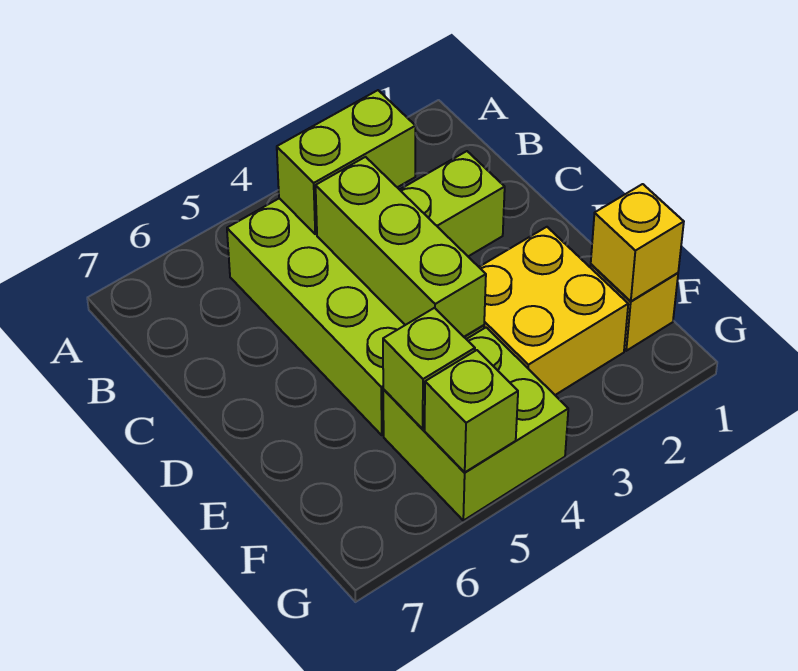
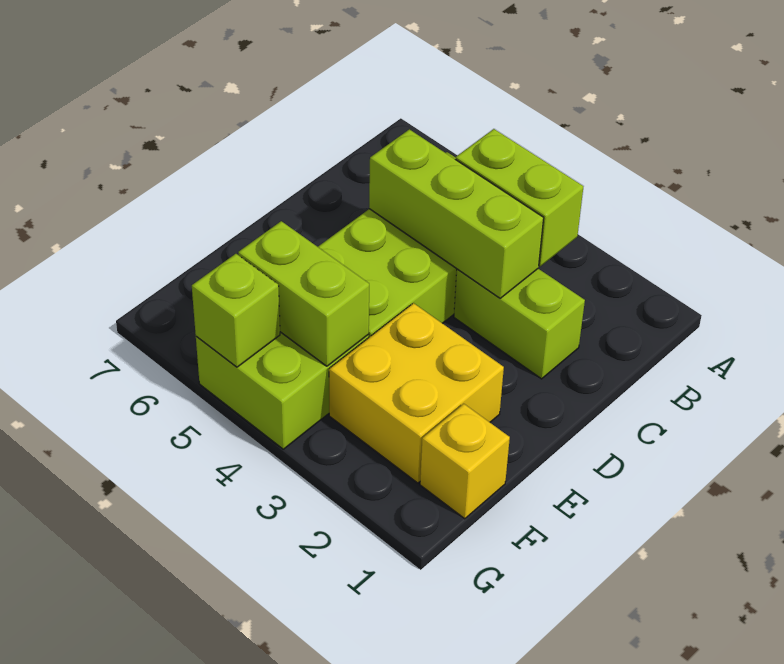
lime 1x3 brick [316,157,486,337] -> lime 1x3 brick turned to [369,129,544,298]
yellow 1x1 brick [591,184,684,301] -> none
lime 1x1 brick [383,308,475,429] -> lime 1x2 brick [238,221,369,366]

